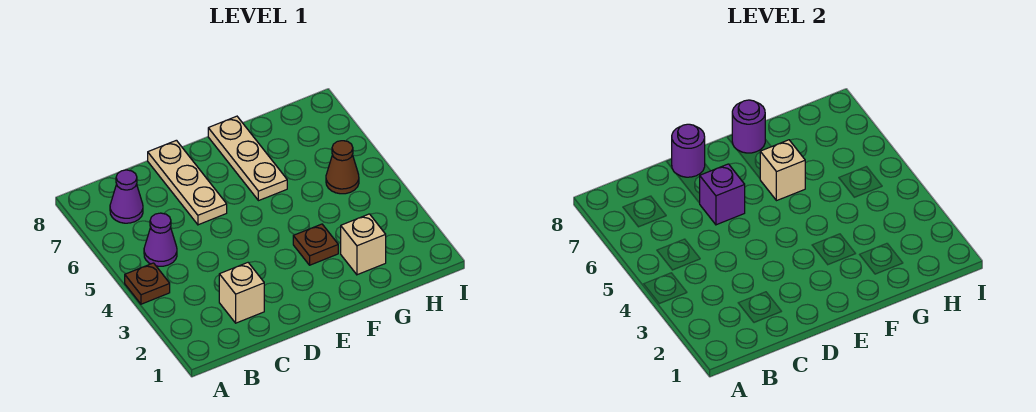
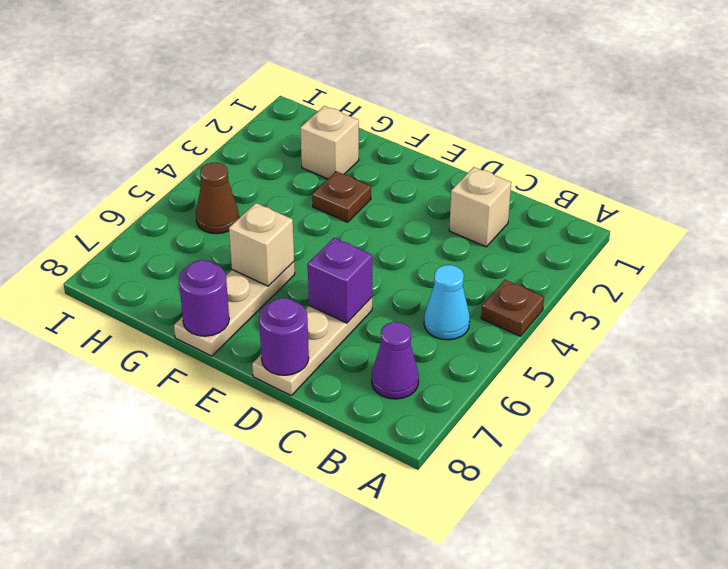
purple 1x1 cone [144,213,177,266] -> cyan 1x1 cone [424,265,470,340]

